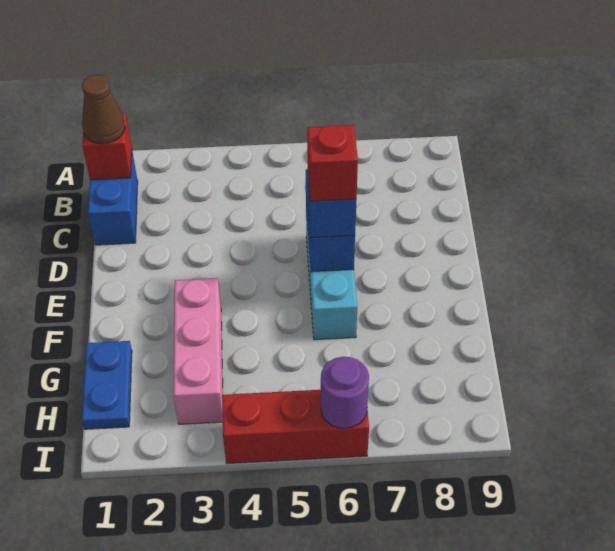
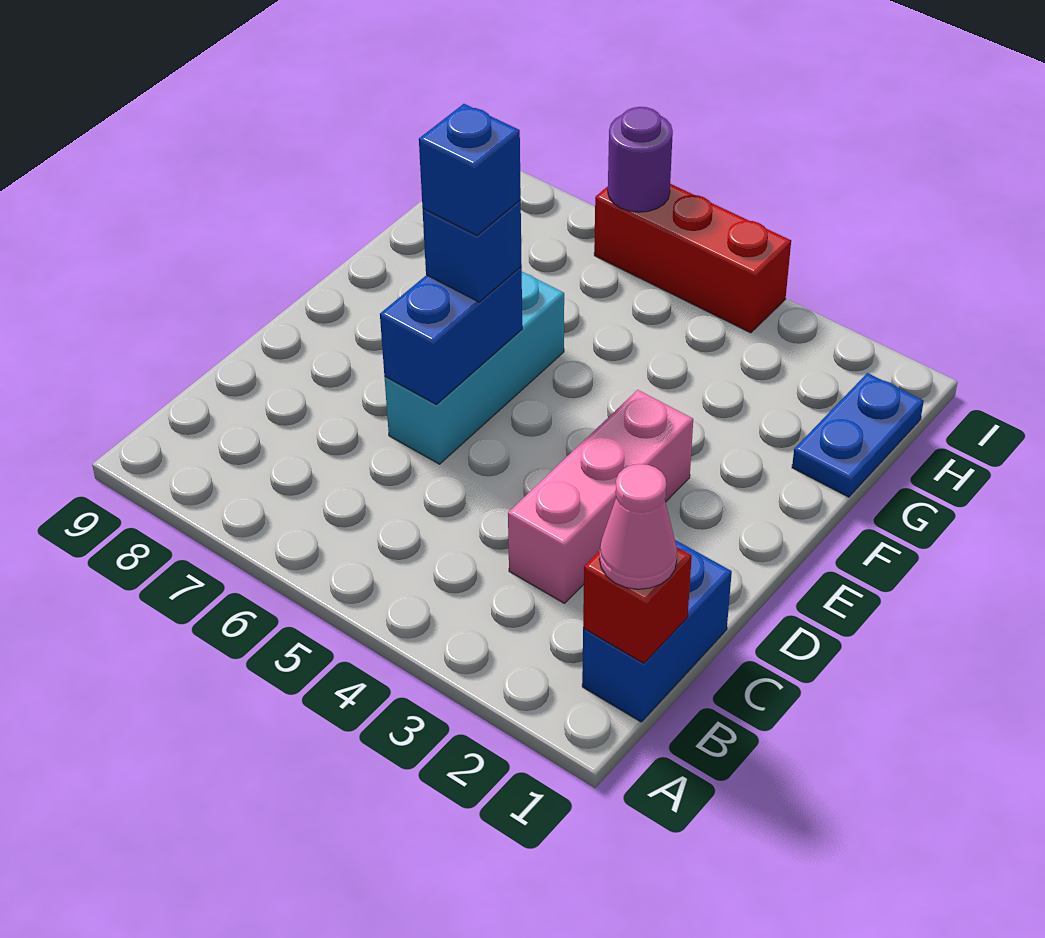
brown 1x1 cone [82,75,125,144] -> pink 1x1 cone [599,464,677,589]
red 1x1 brick [307,125,358,201] -> blue 1x1 brick [419,104,521,235]
pink 1x3 brick [173,278,223,424] -> pink 1x3 brick moved to [508,390,693,603]

